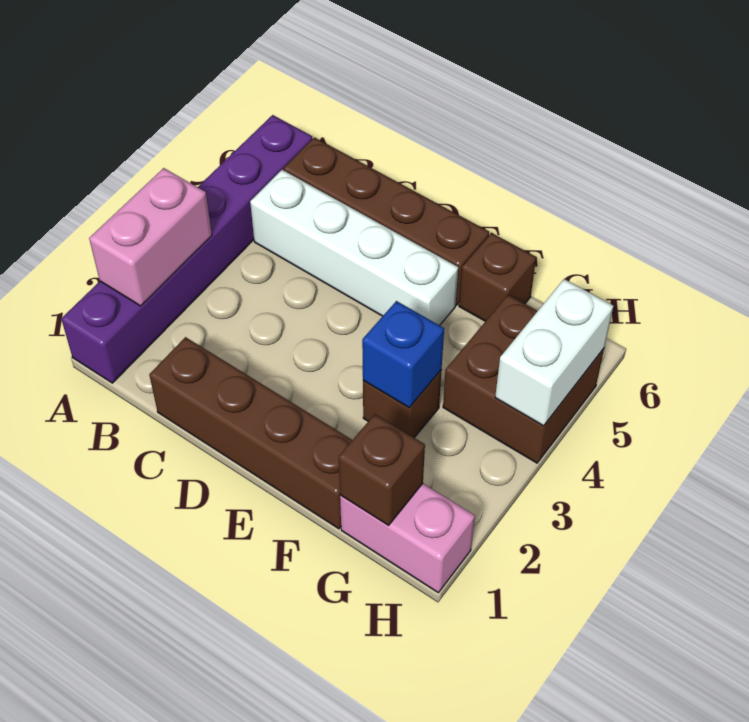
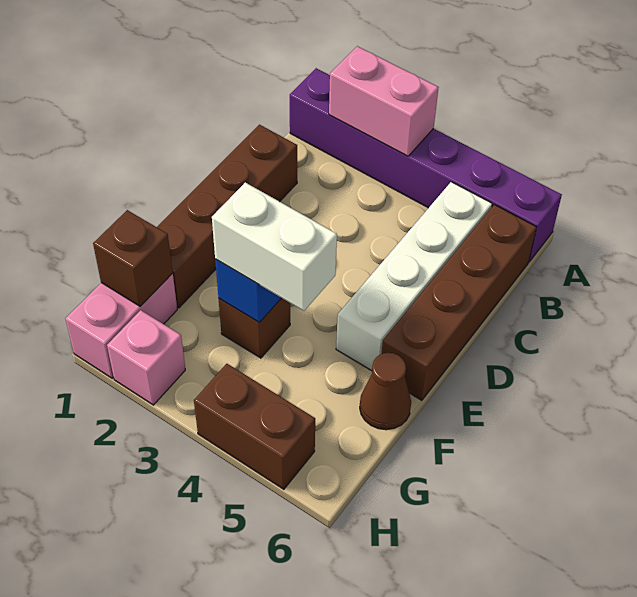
brown 1x1 brick [459,233,536,321] -> brown 1x1 cone [360,353,411,430]
brown 2x2 brick [443,295,604,463] -> brown 1x2 brick [194,364,315,489]
none -> pink 1x1 brick [107,310,185,405]
white 1x2 brick [495,279,613,426] -> white 1x2 brick moved to [212,182,337,311]

